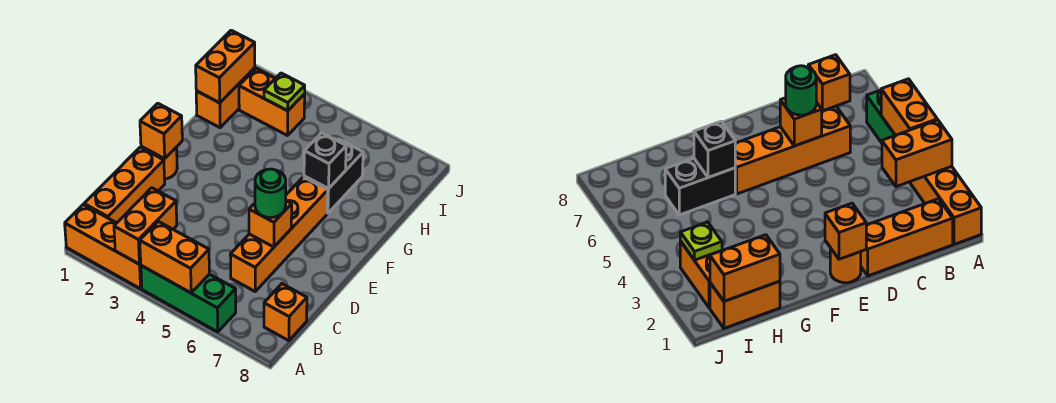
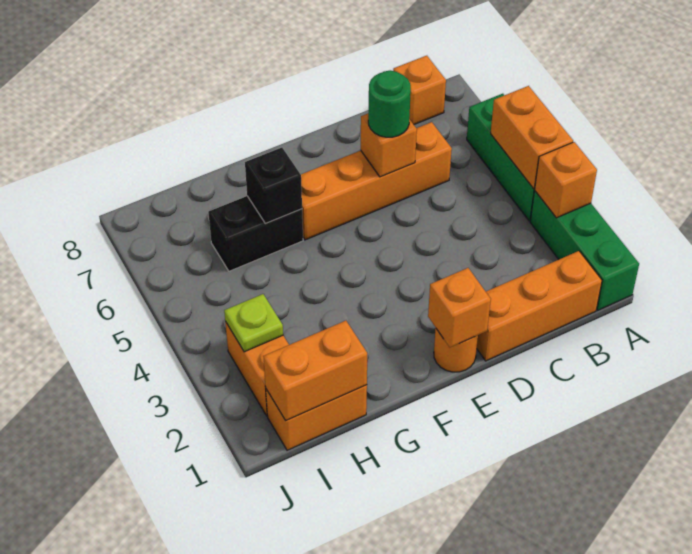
orange 1x3 brick [65,205,142,289] -> green 1x3 brick [530,191,639,310]
orange 1x2 brick [114,188,177,264] -> orange 1x1 brick [535,142,597,218]

